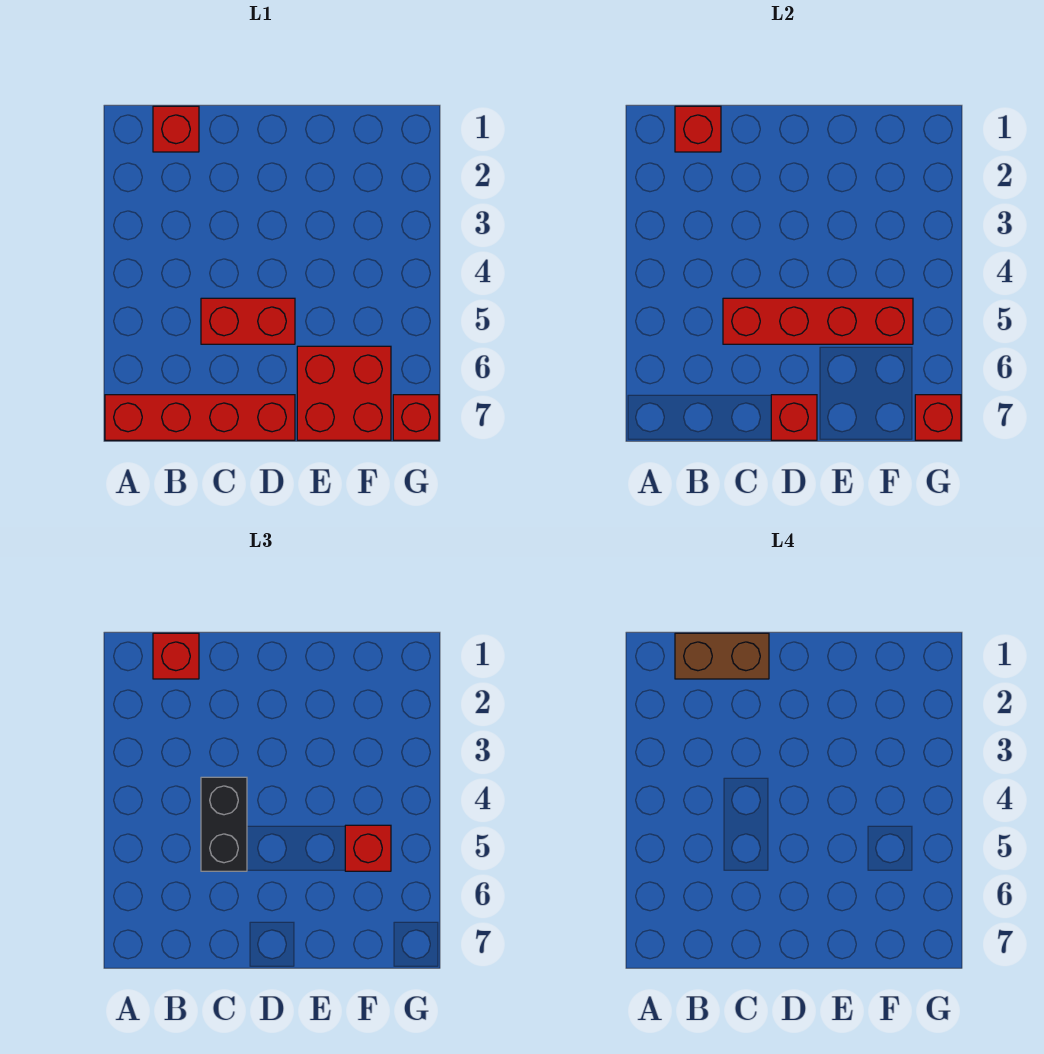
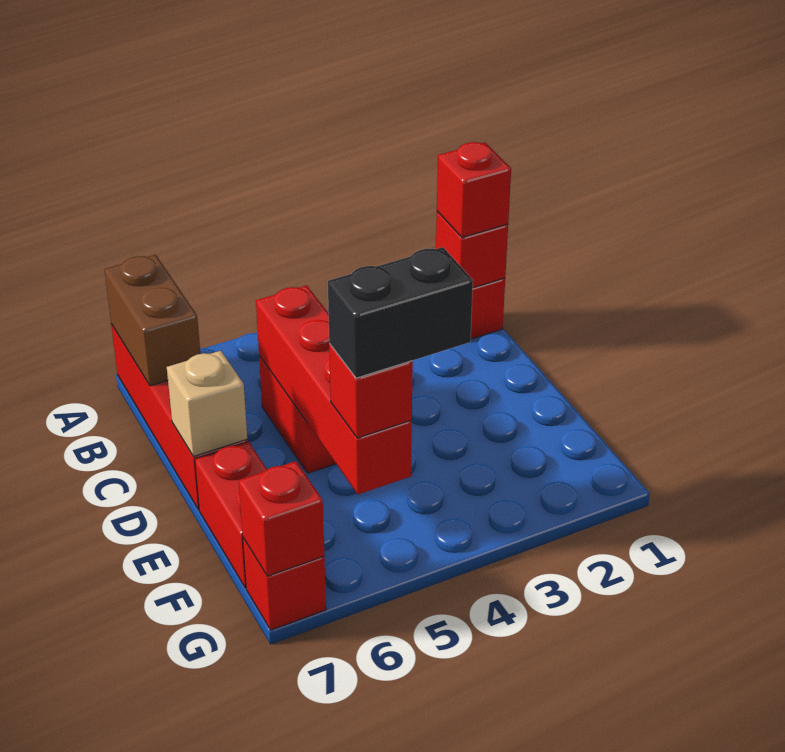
brown 1x2 brick [675,633,769,679] -> brown 1x2 brick moved to [104,255,200,386]
black 1x2 brick [201,777,247,871] -> black 1x2 brick moved to [328,247,473,378]
red 1x1 brick [771,395,817,440] -> tan 1x1 brick [167,351,247,456]
red 2x2 brick [297,346,391,440] -> red 1x2 brick [195,442,267,588]

